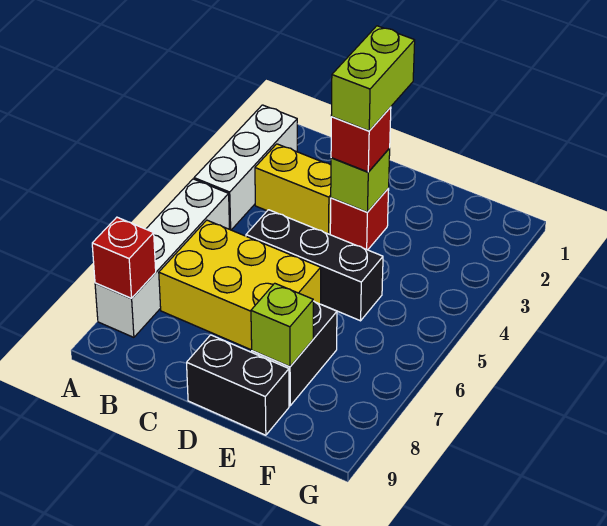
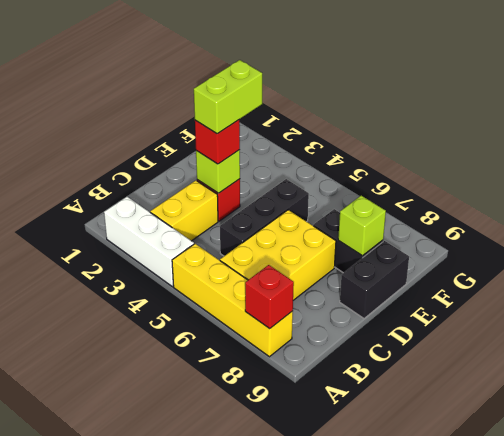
white 1x4 brick [95,179,230,337] -> yellow 1x4 brick [172,244,293,357]
lime 1x2 brick [331,26,415,131] -> lime 1x2 brick turned to [194,60,262,134]

